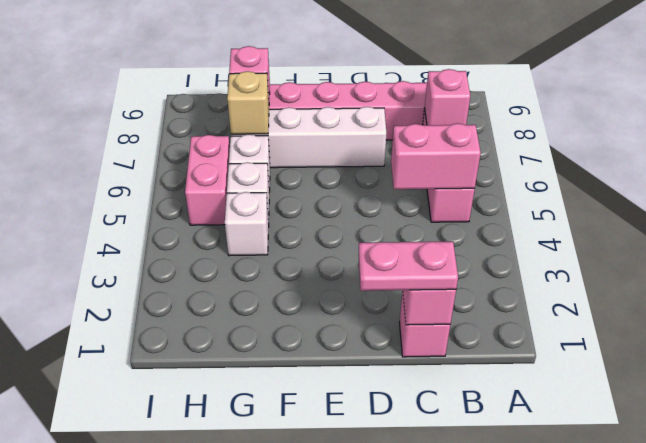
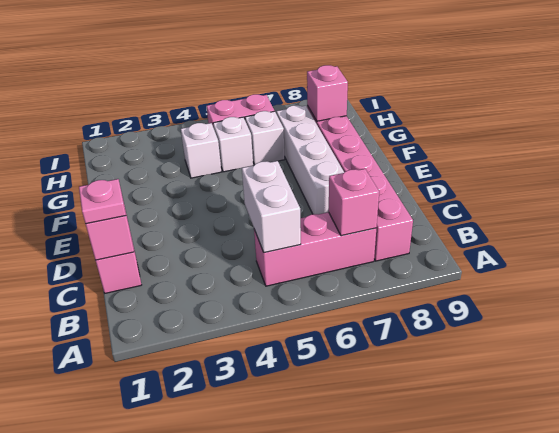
pink 1x2 brick [391,123,481,189] -> white 1x2 brick [242,161,301,253]
pink 1x2 plate [358,242,458,291] -> pink 1x1 plate [79,179,126,224]
tan 1x1 brick [227,71,269,134] -> none

